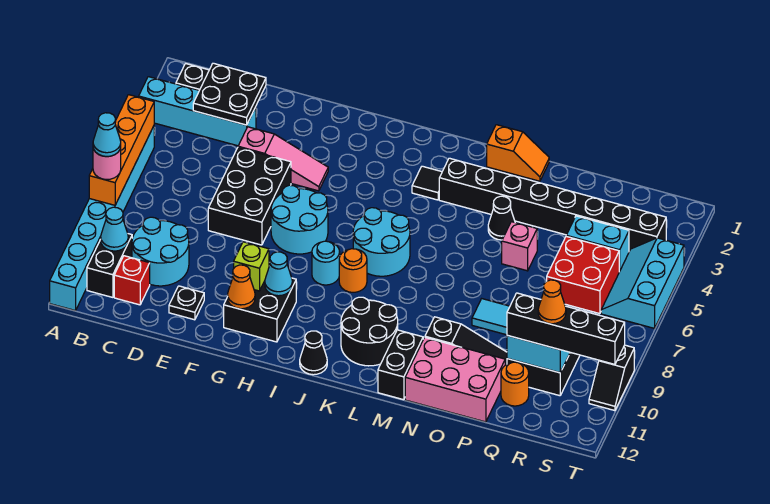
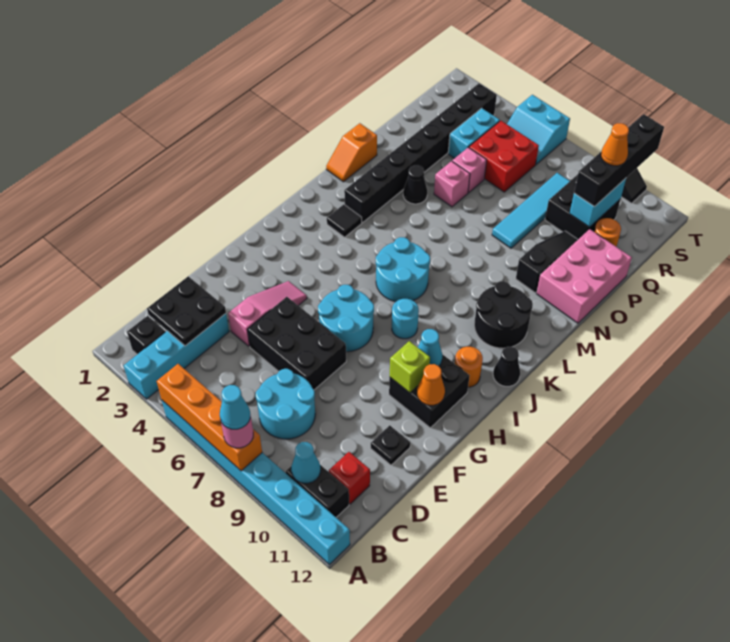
cyan 2x2 round brick [132,217,189,286] -> cyan 2x2 round brick moved to [256,369,315,439]
orange 1x1 round brick [339,249,367,292] -> orange 1x1 round brick moved to [455,347,483,387]
orange 1x2 slope [487,125,549,181] -> orange 1x2 slope turned to [326,123,377,182]
black 1x2 brick [378,330,423,400] -> none
none -> pink 1x1 brick [452,147,487,193]
cyan 2x3 slope [601,238,684,328] -> cyan 2x2 slope [507,95,570,165]

